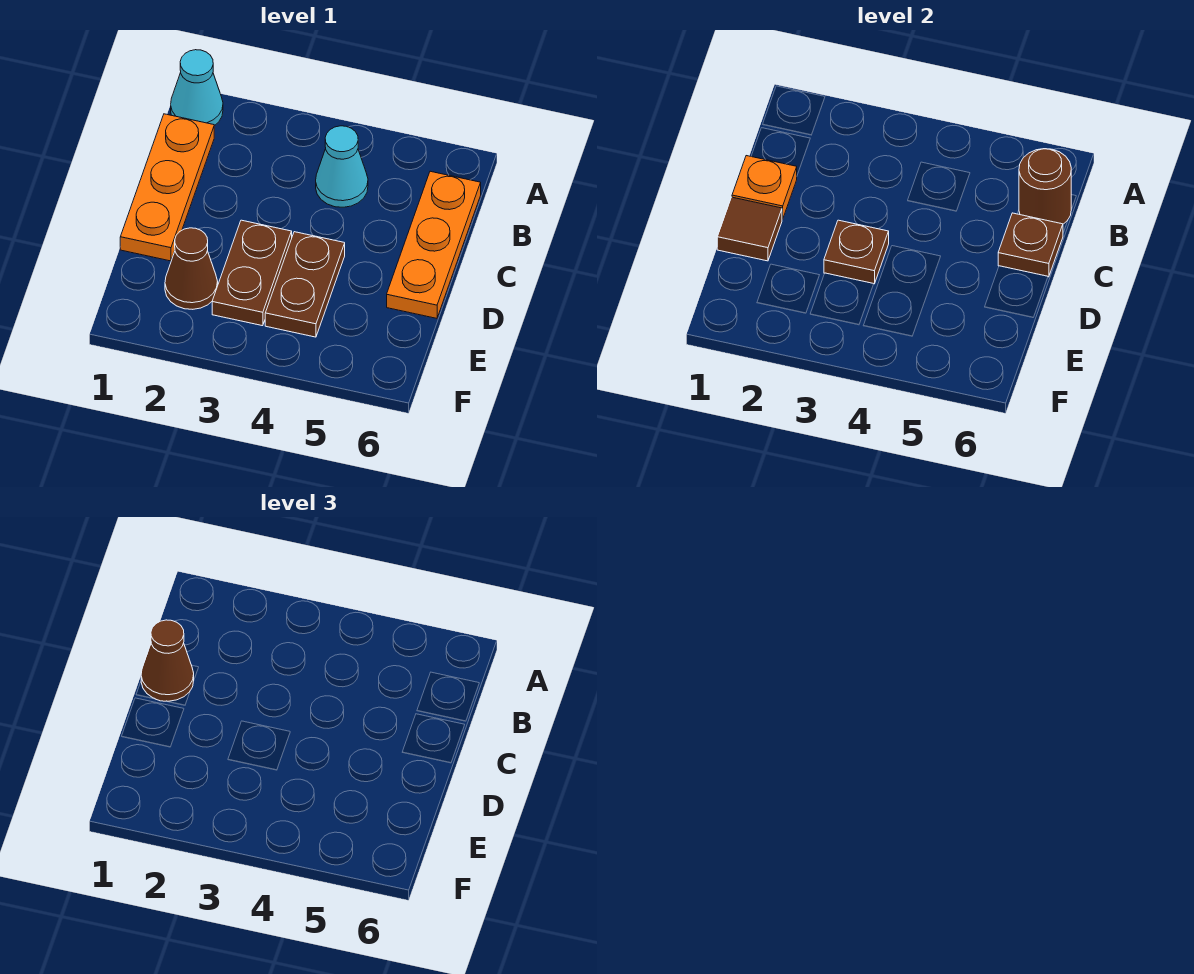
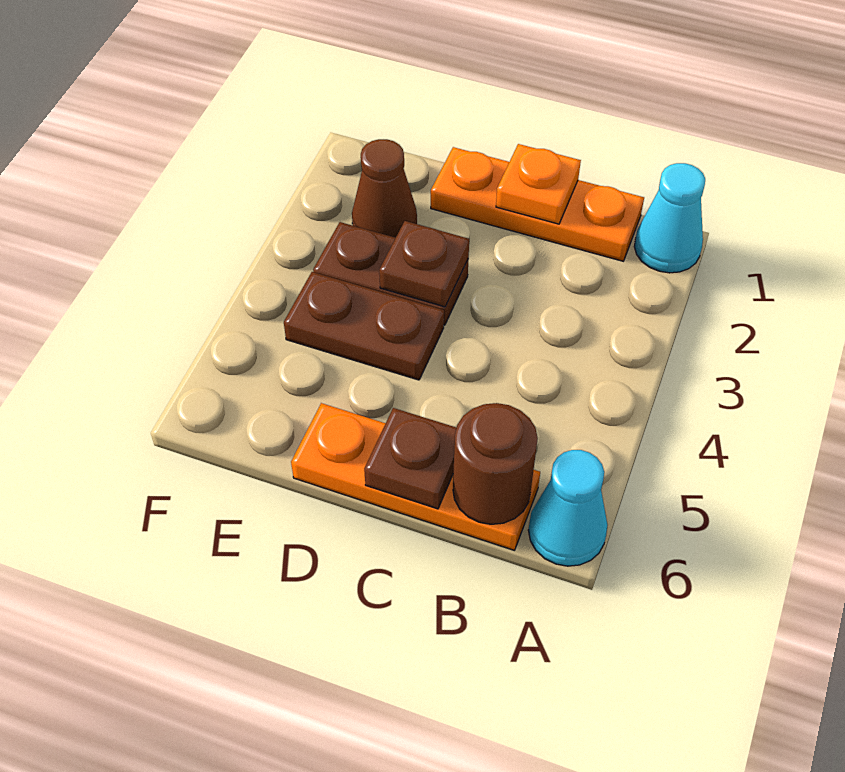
cyan 1x1 cone [316,126,368,207] -> cyan 1x1 cone moved to [528,450,608,566]
brown 1x1 cone [141,620,194,701] -> none
brown 1x1 tile [717,197,782,261] -> none

